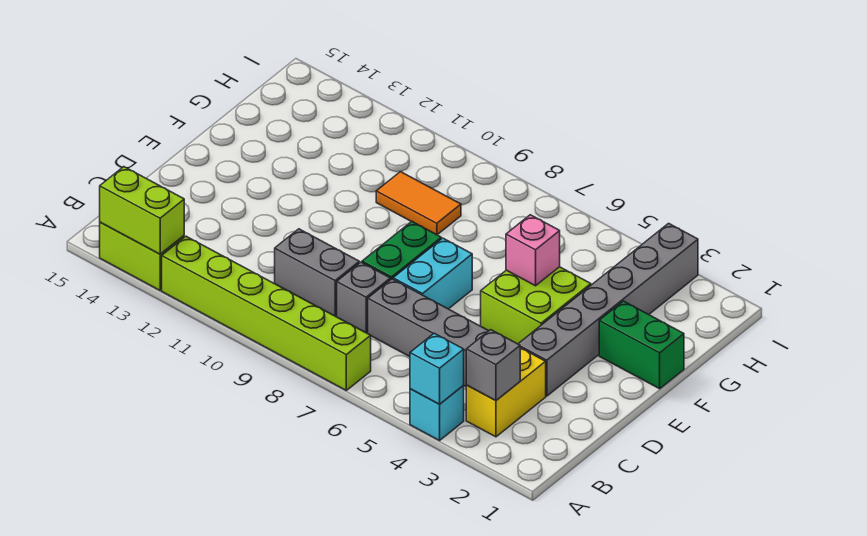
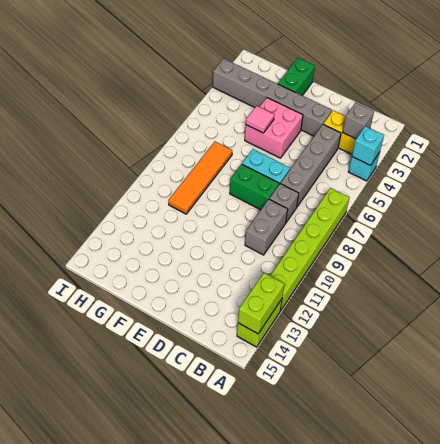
lime 2x2 brick [481,267,591,344] -> pink 2x2 brick [245,98,303,158]
pink 1x1 brick [506,215,560,286] -> pink 1x1 tile [246,106,274,133]
orange 1x2 tile [376,172,461,235] -> orange 1x4 tile [168,142,232,214]

